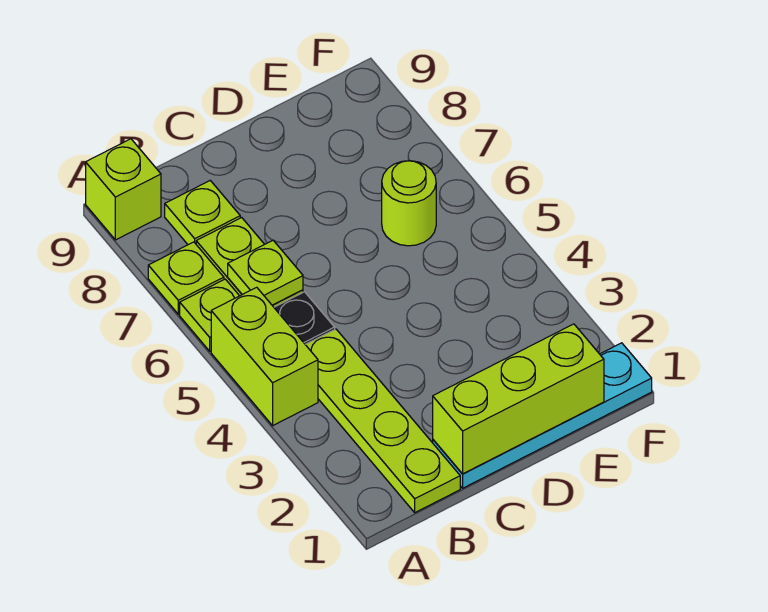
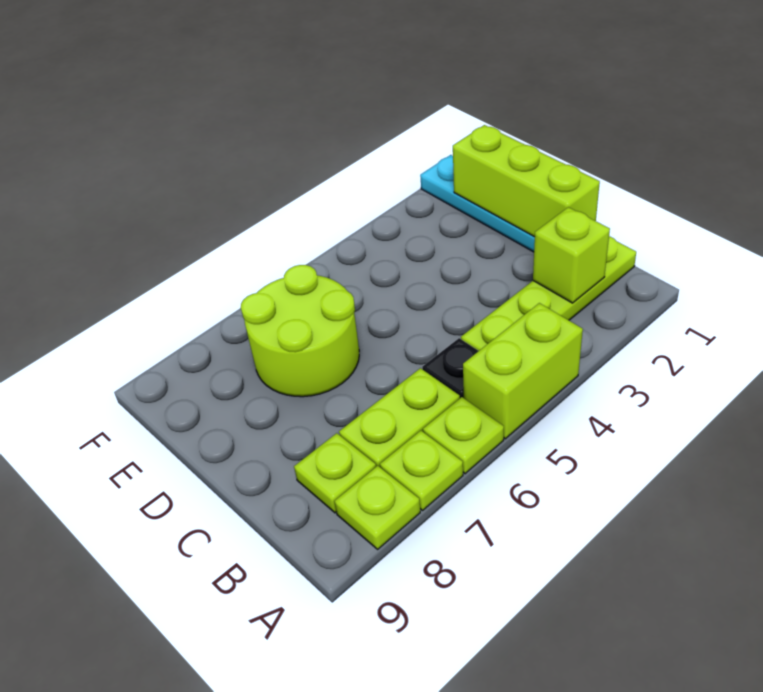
lime 1x1 brick [86,139,161,240] -> lime 1x1 brick moved to [533,207,610,303]
lime 1x1 plate [228,240,303,305] -> lime 1x1 plate moved to [335,466,420,549]
lime 1x1 round brick [382,161,436,246] -> lime 2x2 round brick [241,265,359,397]

